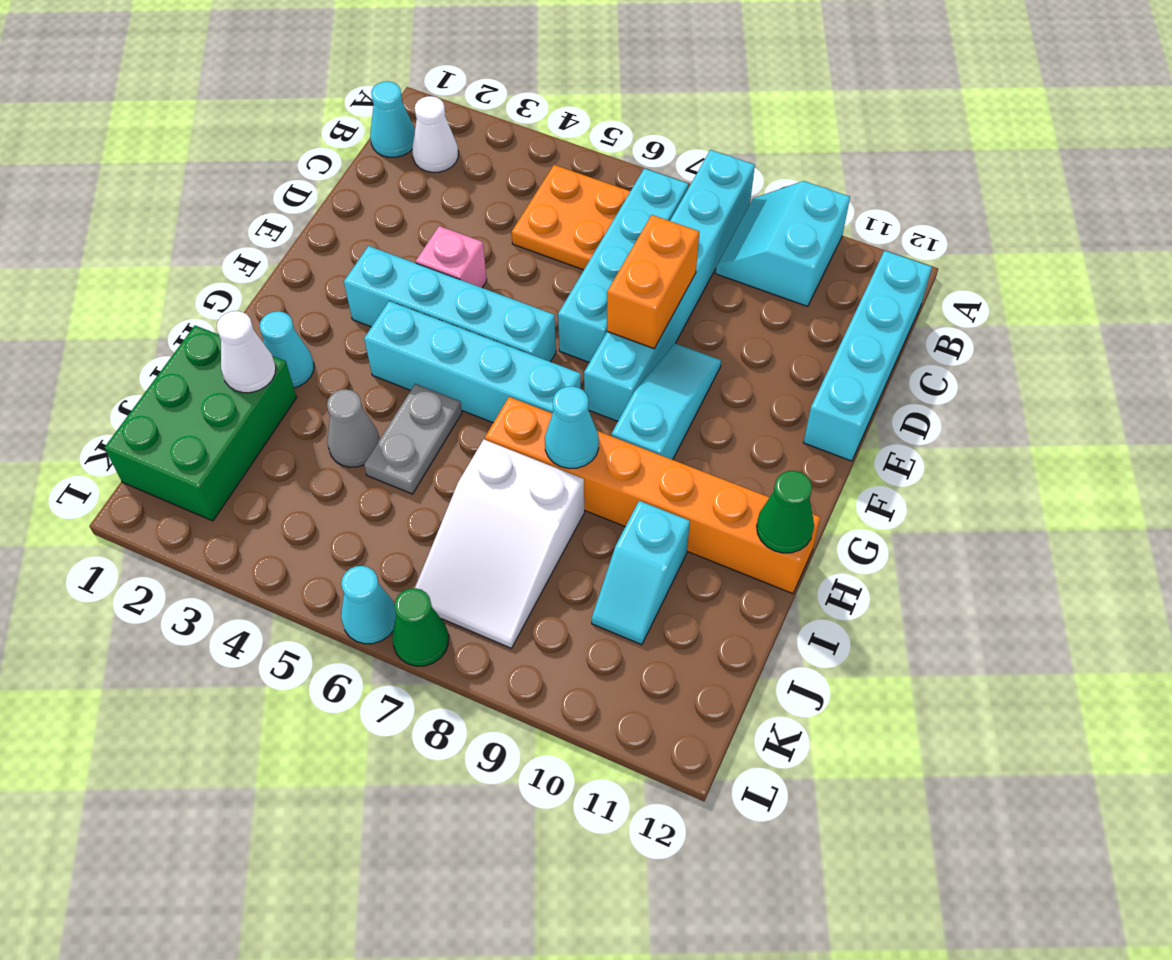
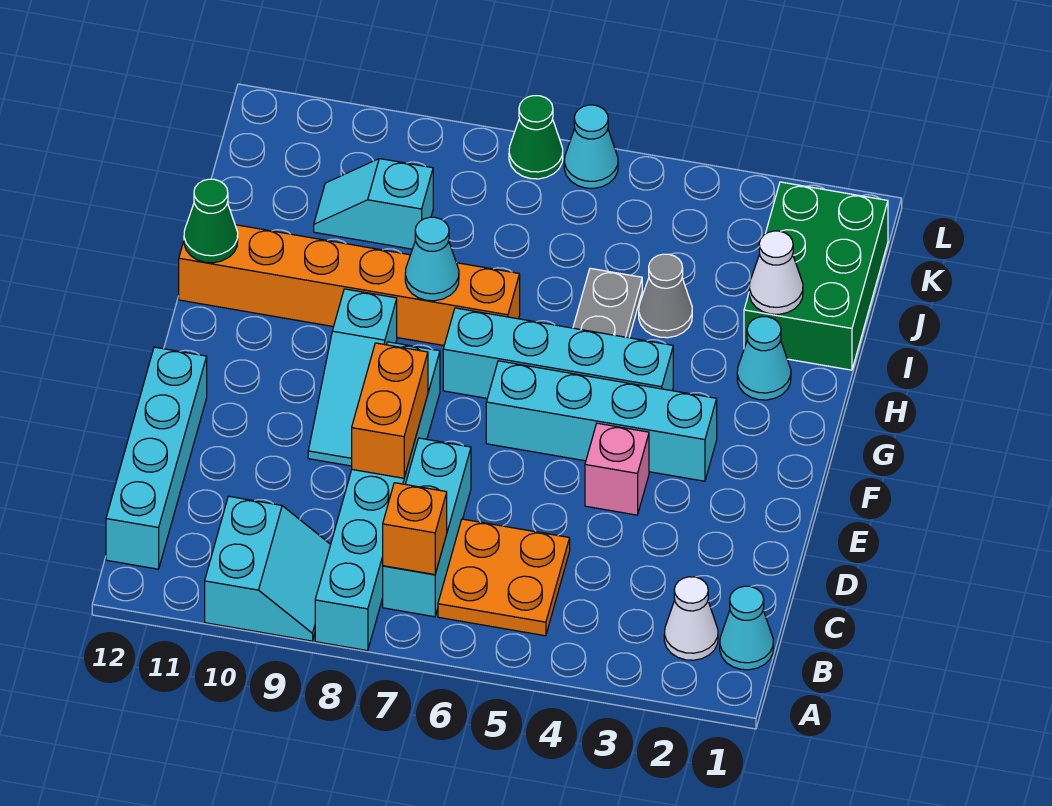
cyan 1x4 brick [558,168,688,363] -> cyan 1x3 brick [383,438,471,617]
none -> orange 1x1 brick [383,483,447,575]
white 2x3 slope [415,440,584,648] -> none
cyan 1x2 slope [592,501,690,645] -> cyan 1x2 slope turned to [314,159,433,249]

